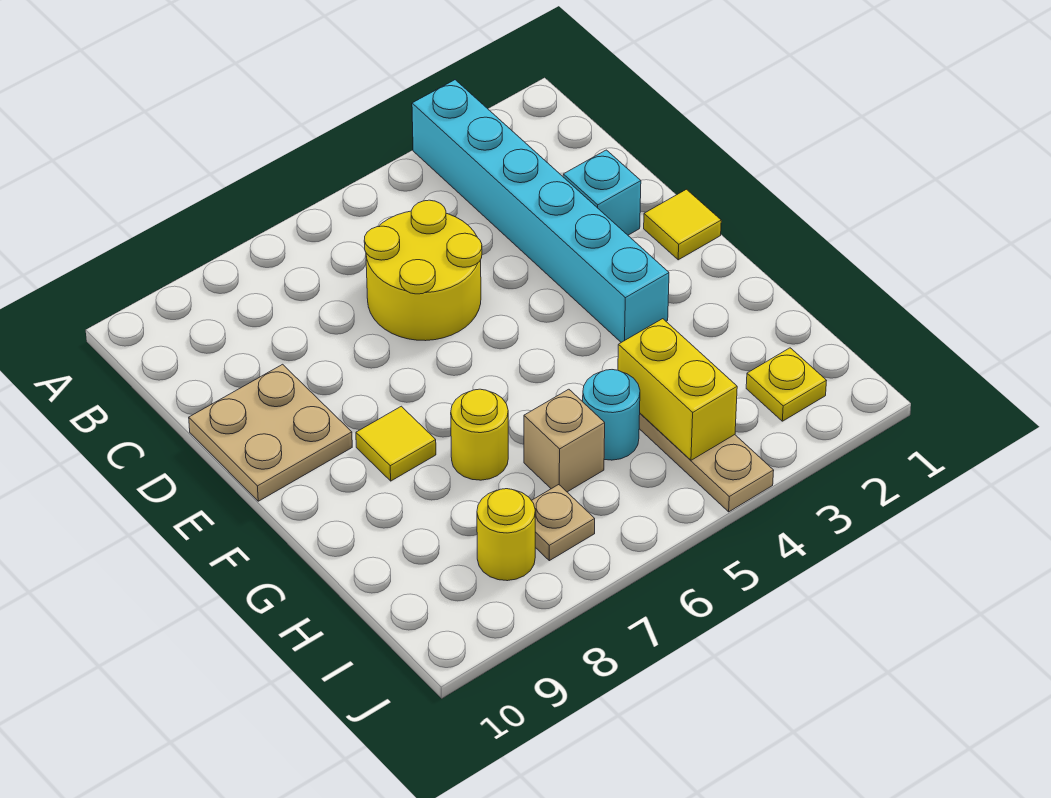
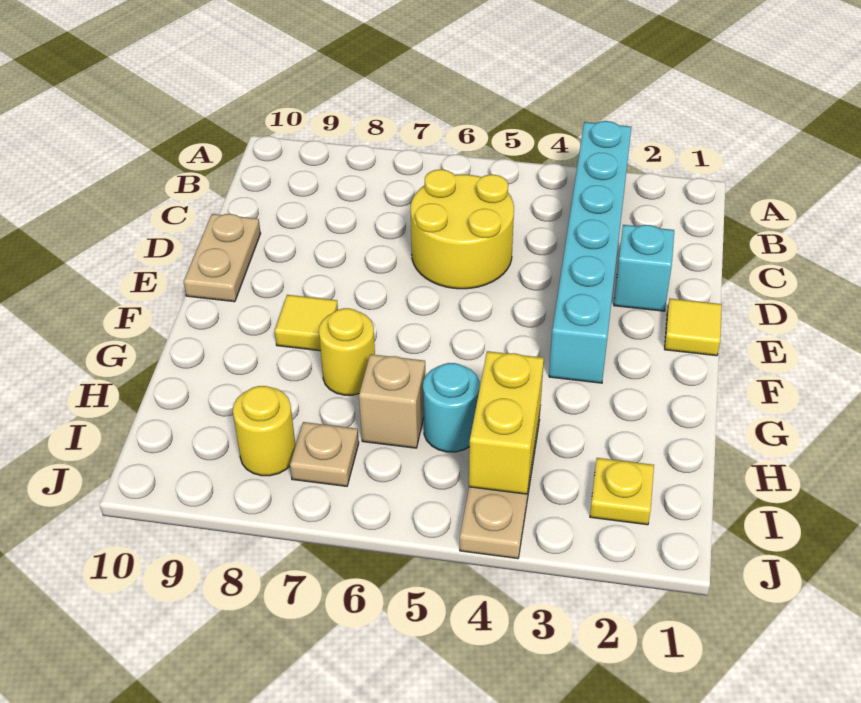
tan 2x2 plate [189,364,352,501] -> tan 1x2 plate [184,214,261,302]

